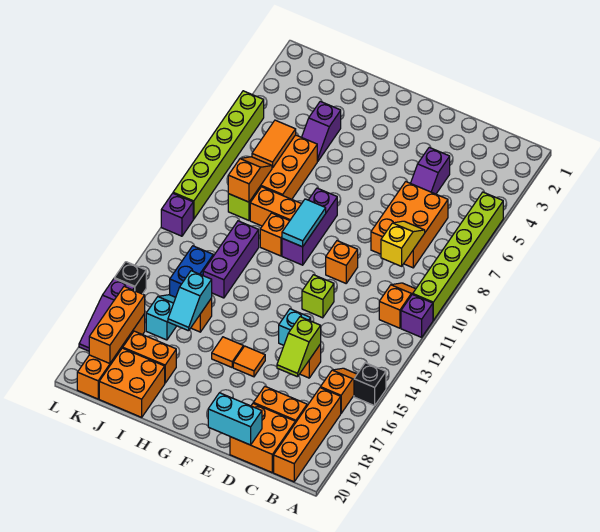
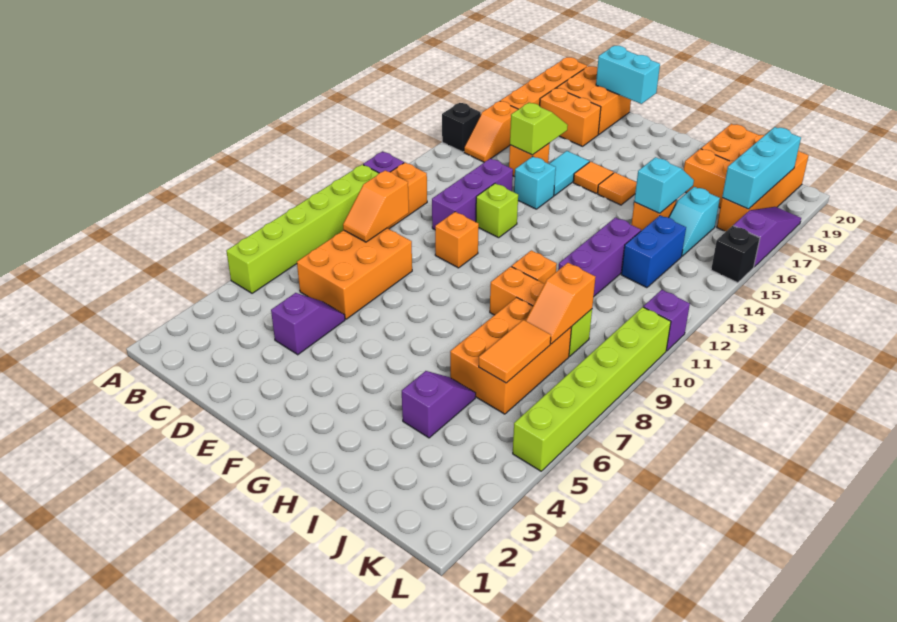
yellow 1x2 slope [381,221,425,266] -> orange 1x2 slope [343,170,409,242]
purple 1x3 brick [282,188,337,265] -> purple 1x3 brick moved to [432,158,513,230]
cyan 1x2 tile [282,199,326,247] -> cyan 1x2 tile moved to [549,151,589,196]
orange 1x3 brick [89,287,145,363] -> cyan 1x3 brick [722,127,801,209]

